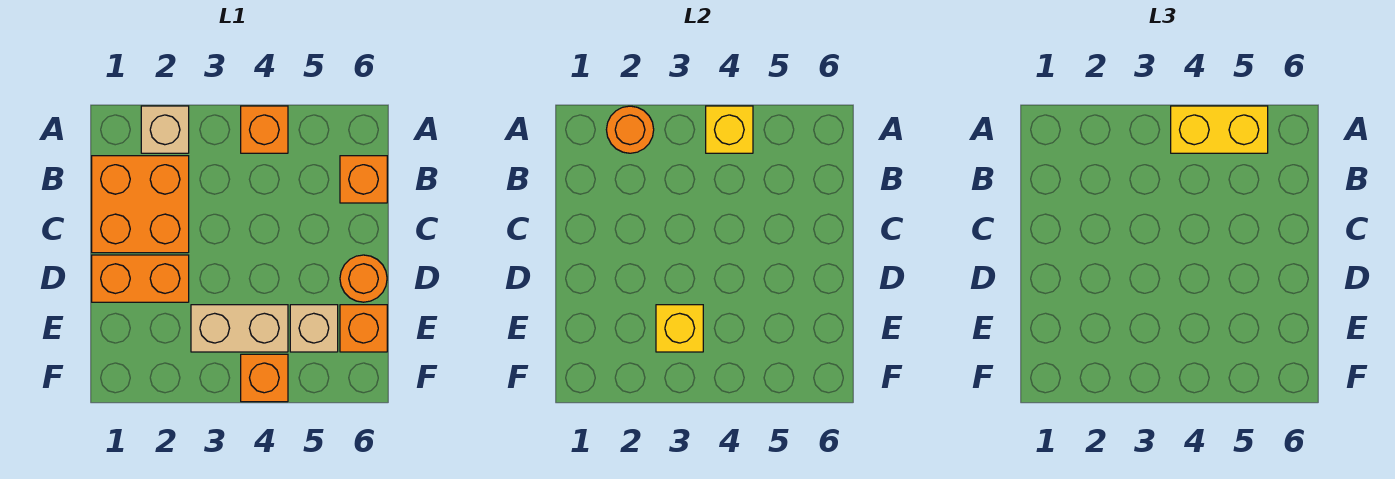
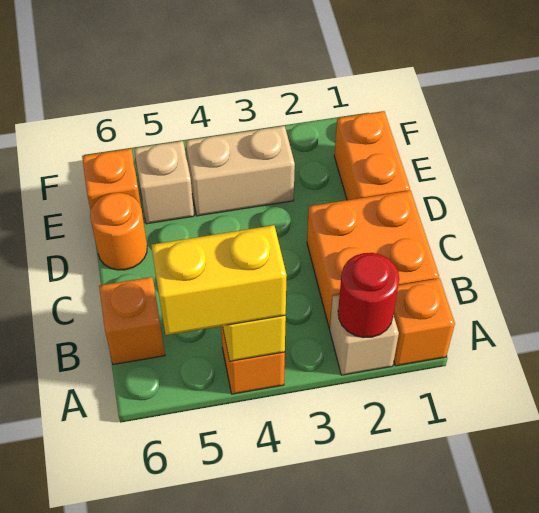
orange 1x1 round brick [606,106,654,153] -> red 1x1 round brick [338,253,399,338]
orange 1x2 brick [92,255,189,302] -> orange 1x2 brick turned to [334,111,410,200]
yellow 1x1 brick [656,305,703,352] -> none
orange 1x1 brick [241,354,288,402] -> orange 1x1 brick moved to [393,278,455,366]

